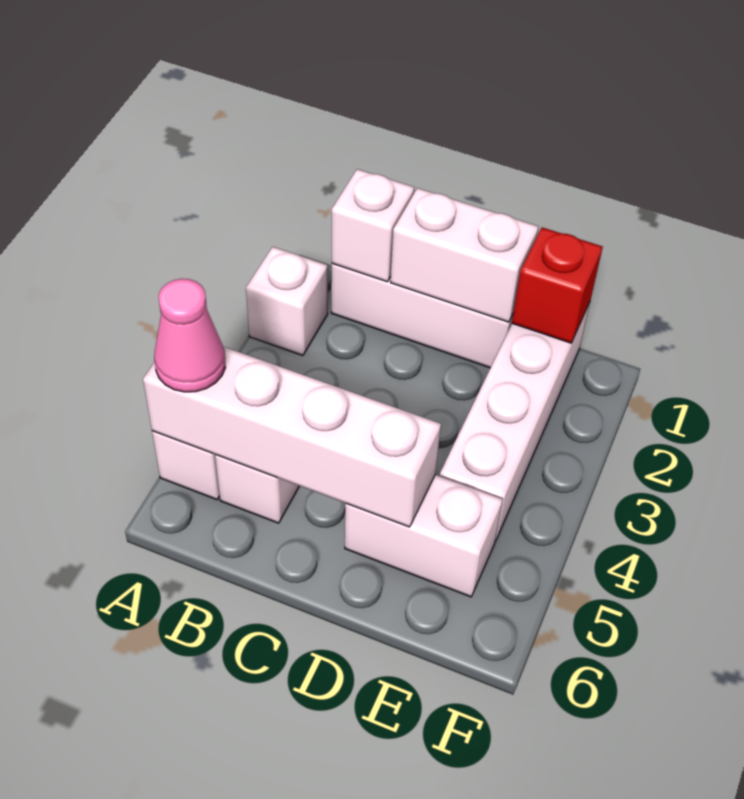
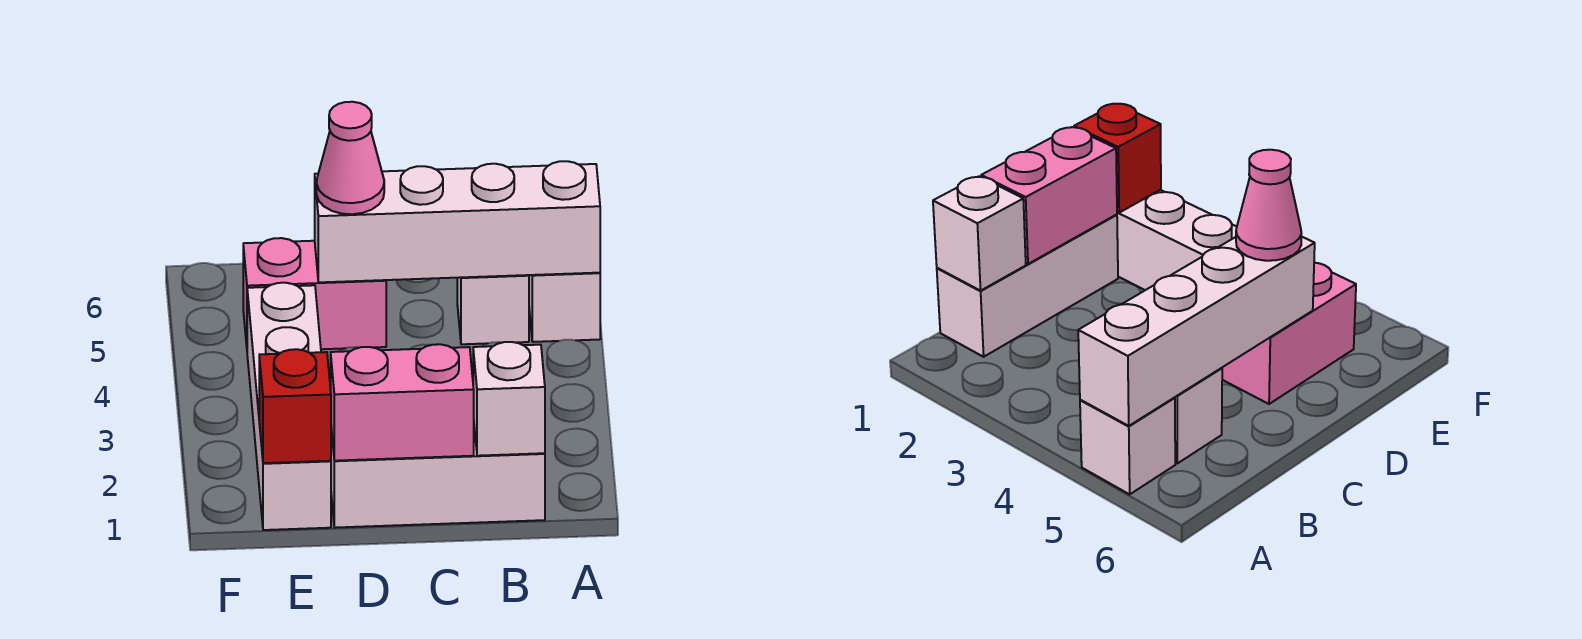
white 1x1 brick [246,247,328,356] -> none
pink 1x1 cone [154,279,225,392] -> pink 1x1 cone moved to [316,102,384,214]
white 1x2 brick [390,188,539,322] -> pink 1x2 brick [331,344,474,461]
white 1x2 brick [345,475,503,597] -> pink 1x2 brick [243,238,386,349]

